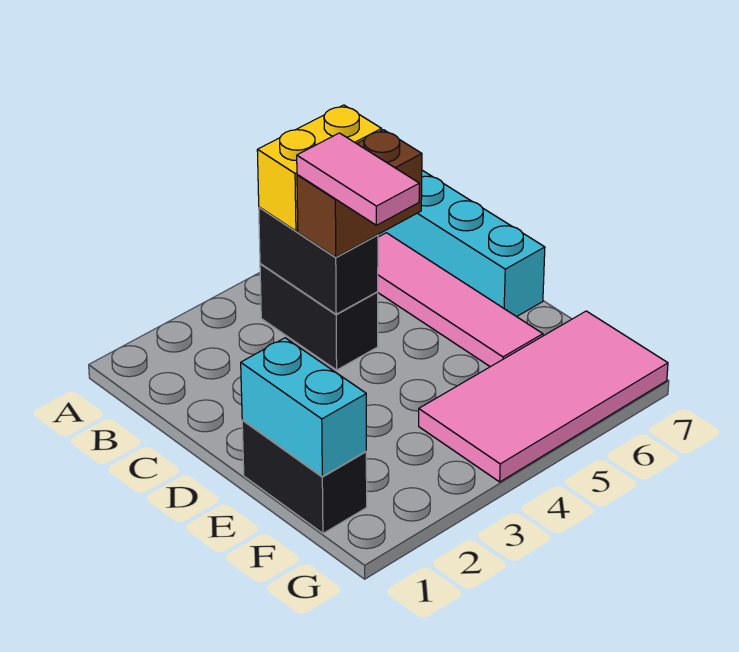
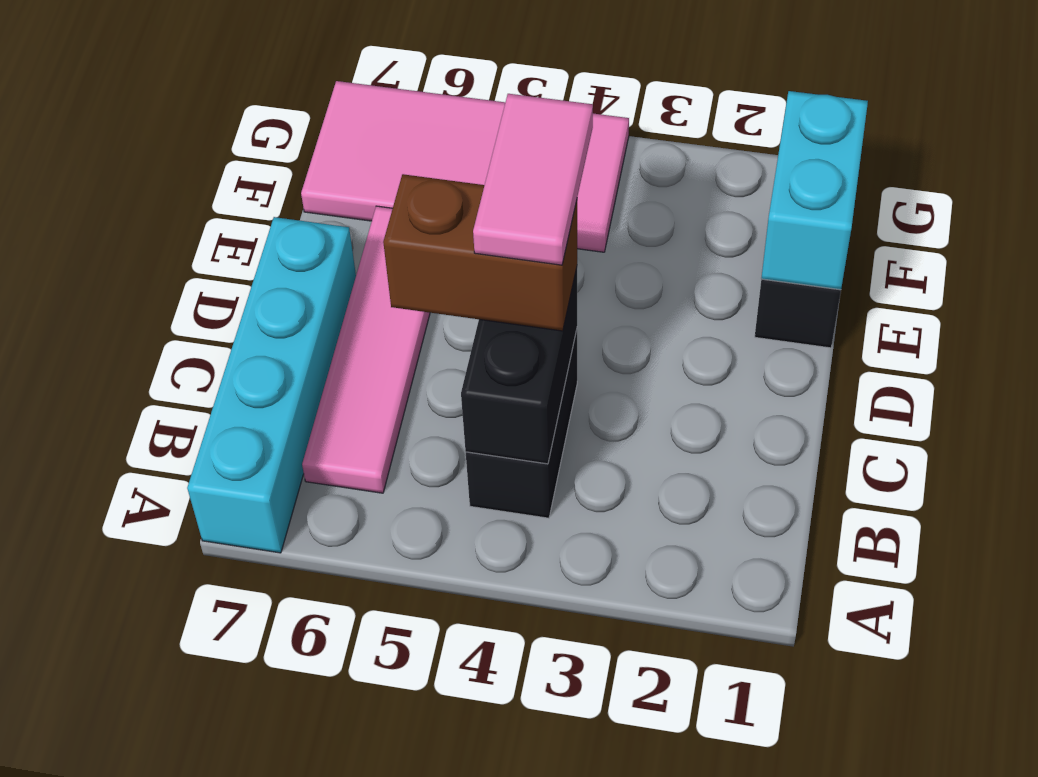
yellow 1x2 brick [257,105,382,231] -> none

